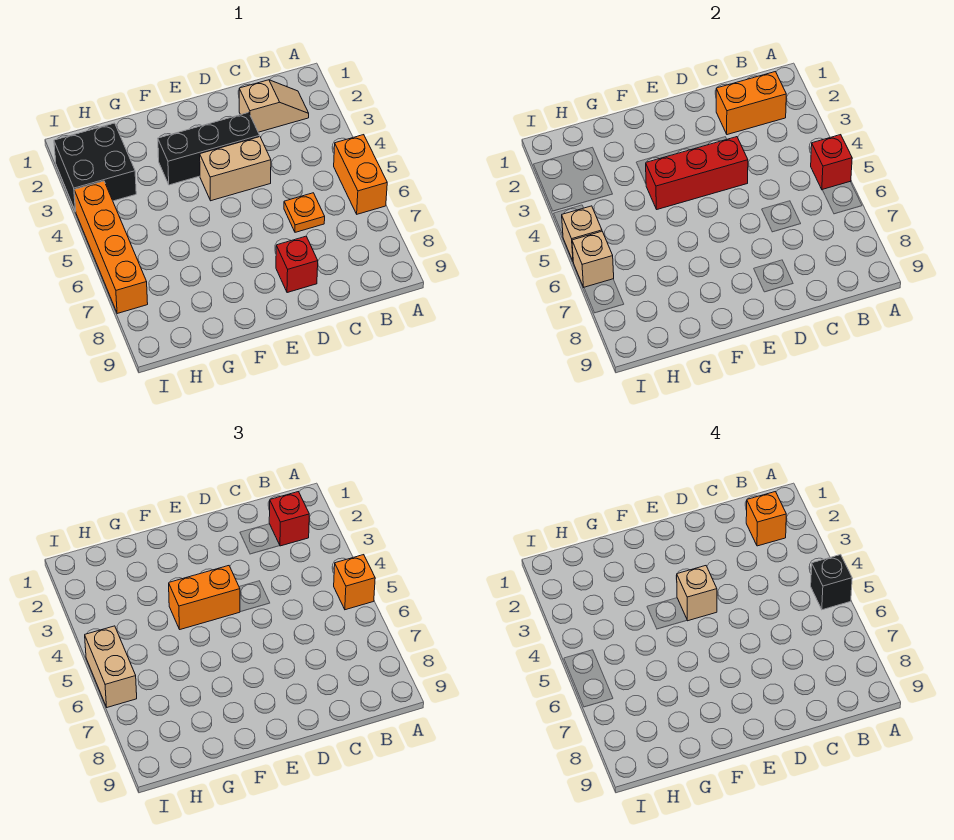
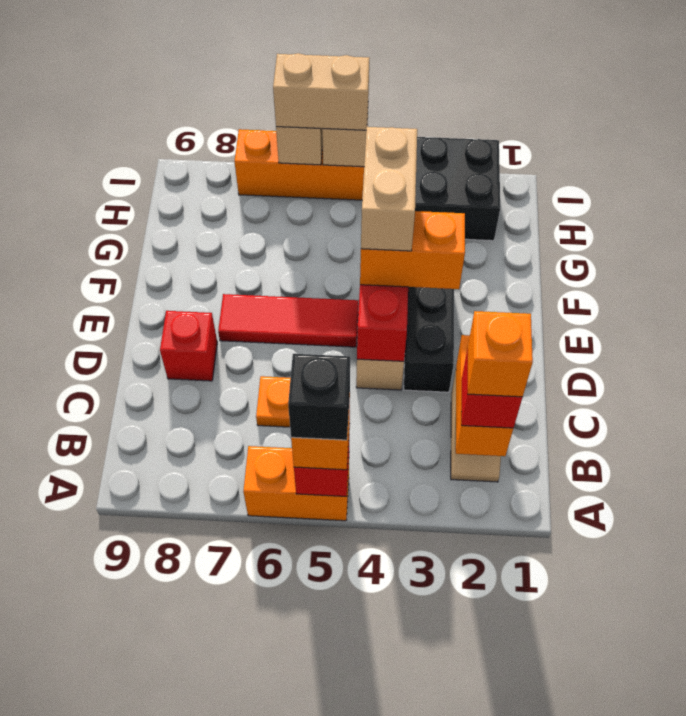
orange 1x2 brick [169,566,240,629] -> orange 1x2 brick turned to [360,211,465,289]
tan 1x1 brick [676,566,717,621] -> tan 1x2 brick [361,127,417,251]
none -> red 1x3 tile [218,294,359,347]

